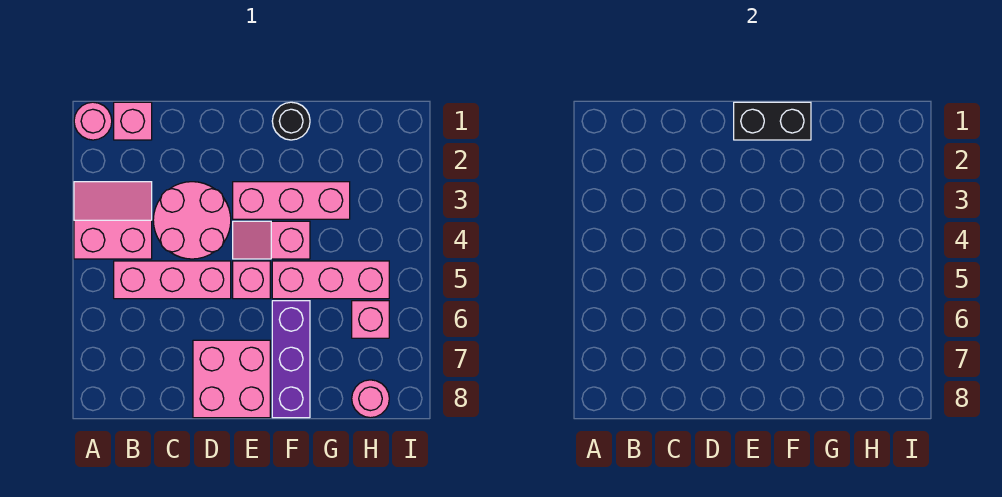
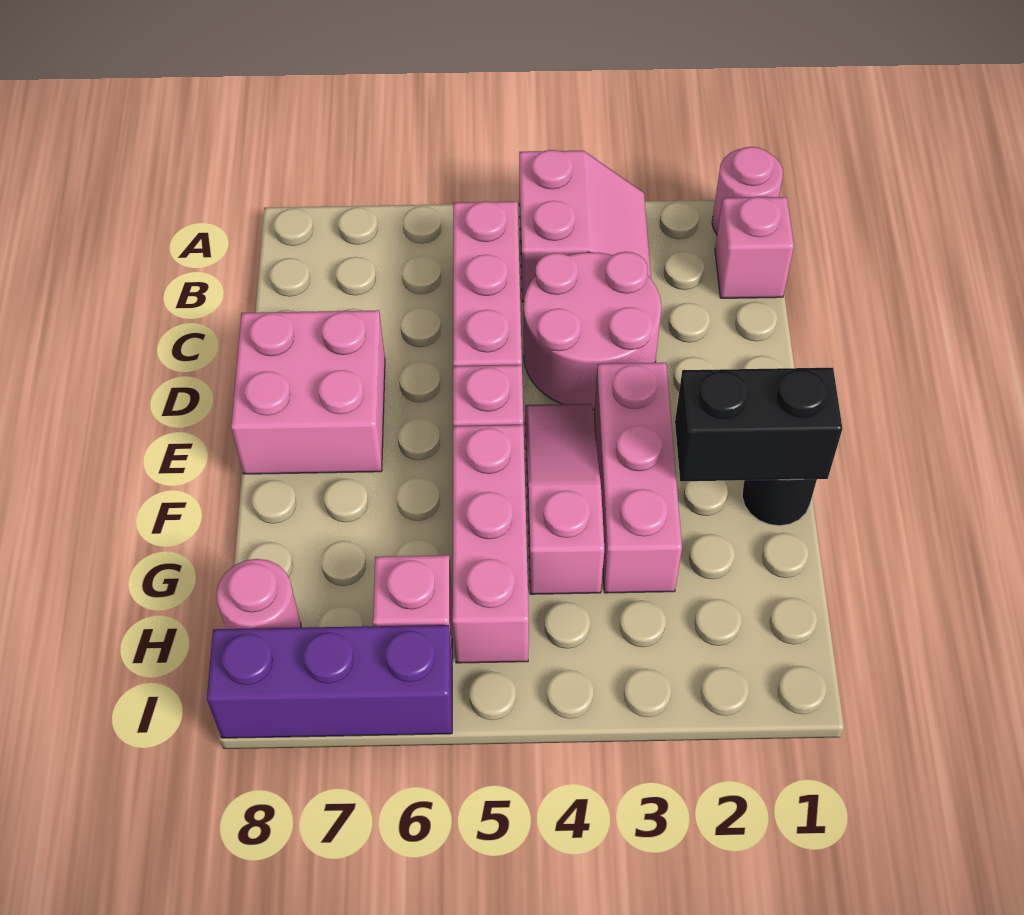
black 1x2 brick [734,102,811,140] -> black 1x2 brick turned to [675,368,842,481]
pink 1x2 slope [233,221,310,259] -> pink 1x3 slope [525,404,604,594]
purple 1x3 brick [272,301,310,418] -> purple 1x3 brick moved to [207,625,452,738]

